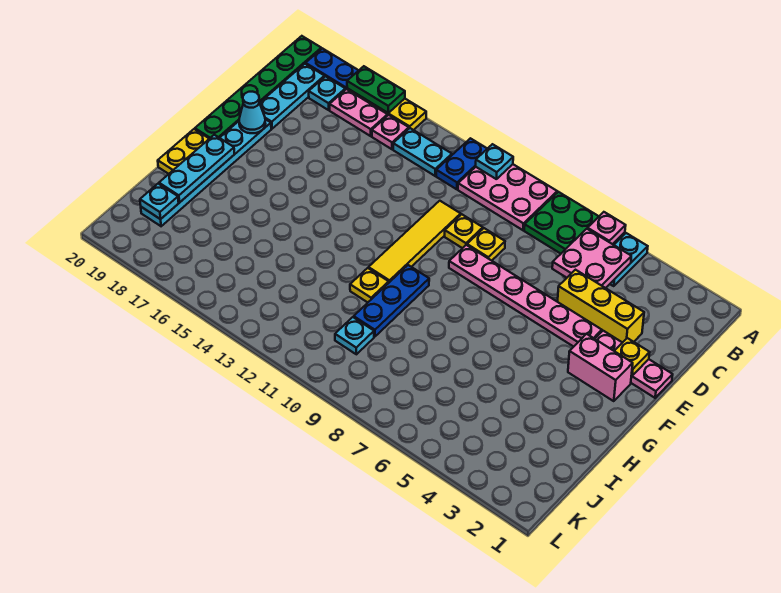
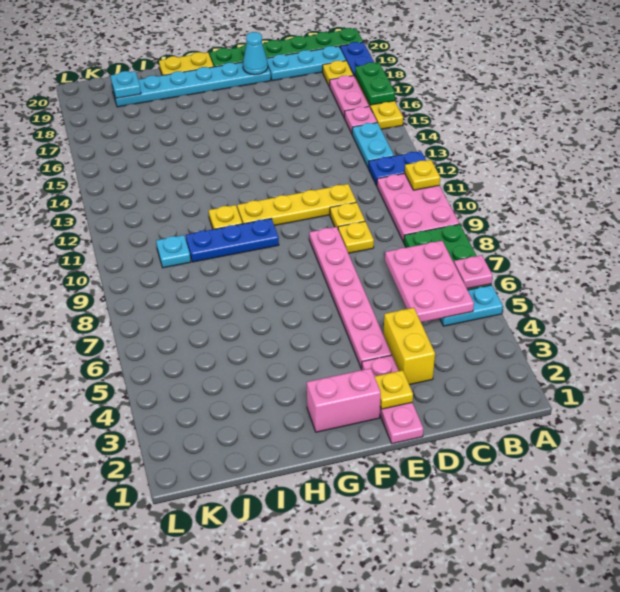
cyan 1x1 plate [476,144,513,179] -> yellow 1x1 plate [405,160,440,190]
pink 2x2 plate [552,229,631,288] -> pink 2x3 plate [385,241,474,322]
cyan 1x1 plate [309,76,345,110] -> yellow 1x1 plate [323,61,353,87]
yellow 1x3 brick [558,270,644,343] -> yellow 1x2 brick [383,308,435,385]
yellow 1x4 tile [369,201,461,282] -> yellow 1x4 plate [237,184,356,225]
pink 1x2 brick [568,334,633,401] -> pink 1x2 brick turned to [307,368,381,432]
cyan 1x3 plate [159,135,234,202] -> none

